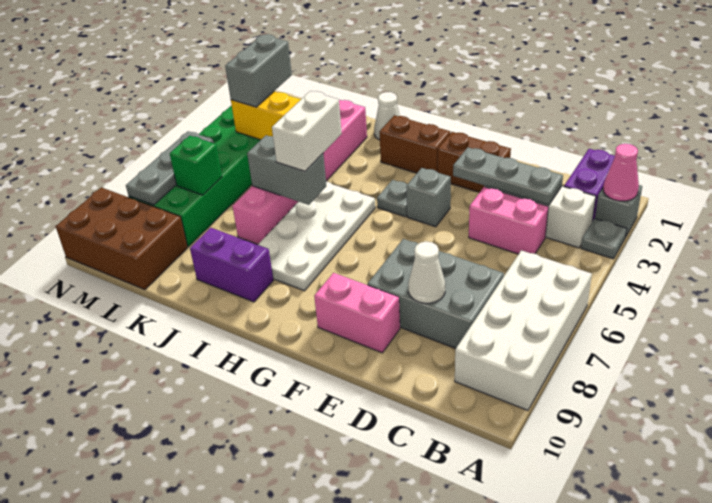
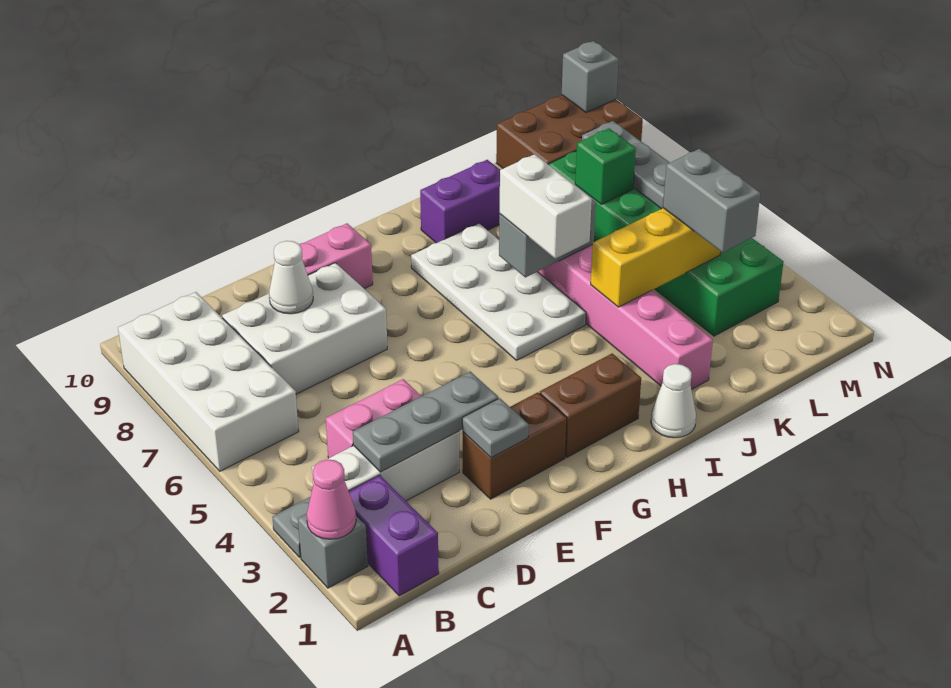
grey 2x3 brick [367,239,504,348] -> white 2x3 brick [222,263,387,394]
grey 1x1 brick [406,168,451,227] -> grey 1x1 brick moved to [562,41,619,113]
grey 1x1 plate [377,180,407,217] -> grey 1x1 plate moved to [462,398,529,458]

